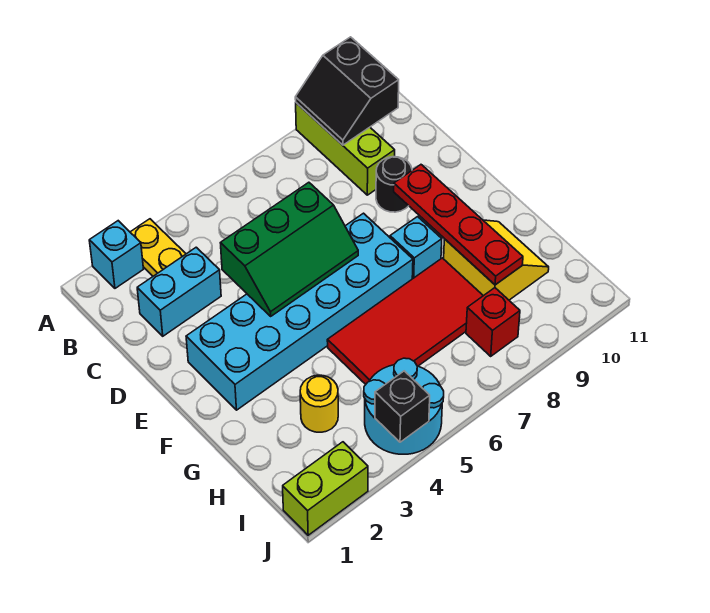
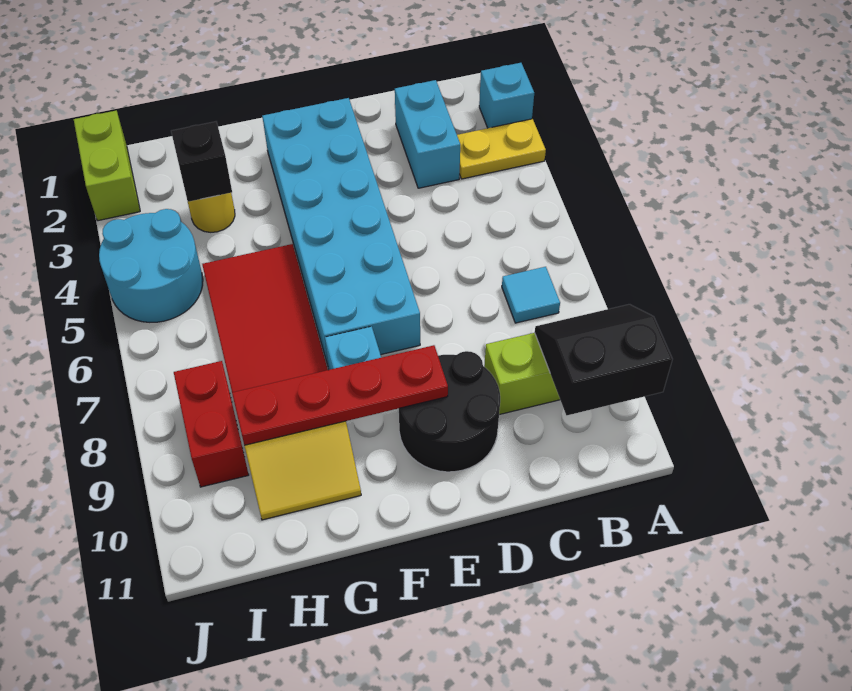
none -> cyan 1x1 tile [502,267,560,323]
green 2x3 slope [221,182,358,316] -> none
black 1x1 round brick [376,157,412,212] -> black 2x2 round brick [399,351,500,472]
red 1x1 brick [466,288,520,356] -> red 1x2 brick [174,361,249,487]
black 1x1 brick [375,371,430,442] -> black 1x1 brick moved to [171,122,232,202]

